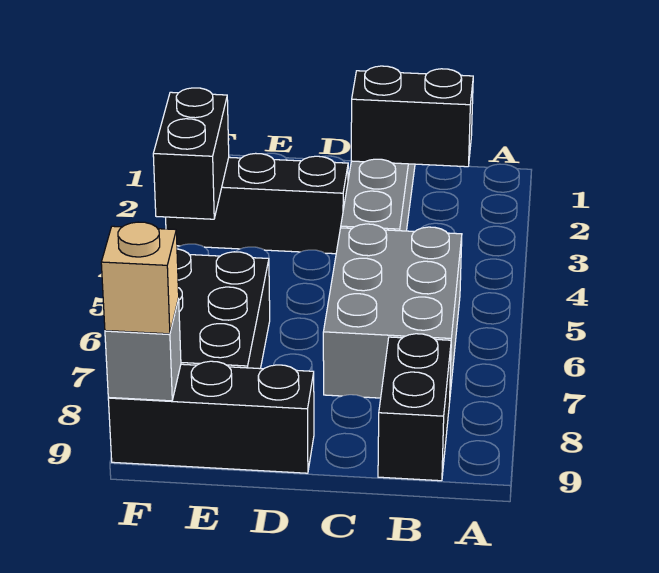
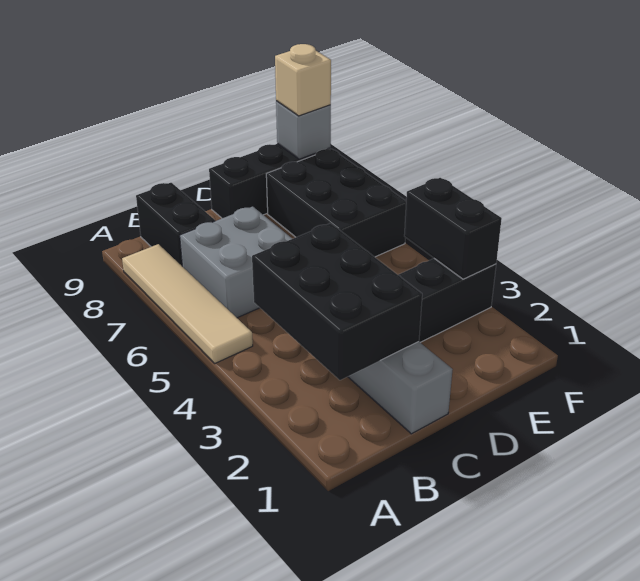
none -> tan 1x4 tile [122,244,253,363]
black 1x2 brick [351,66,473,167] -> black 2x3 brick [252,223,422,380]
grey 2x3 brick [323,224,462,398] -> grey 2x2 brick [180,207,292,318]

